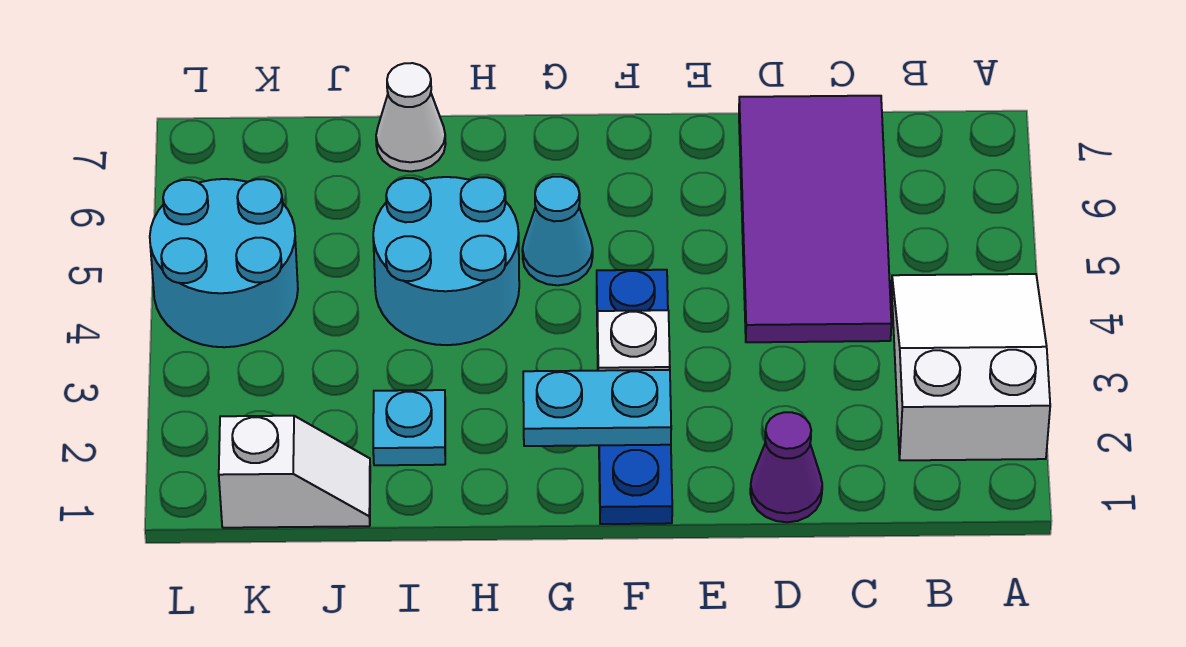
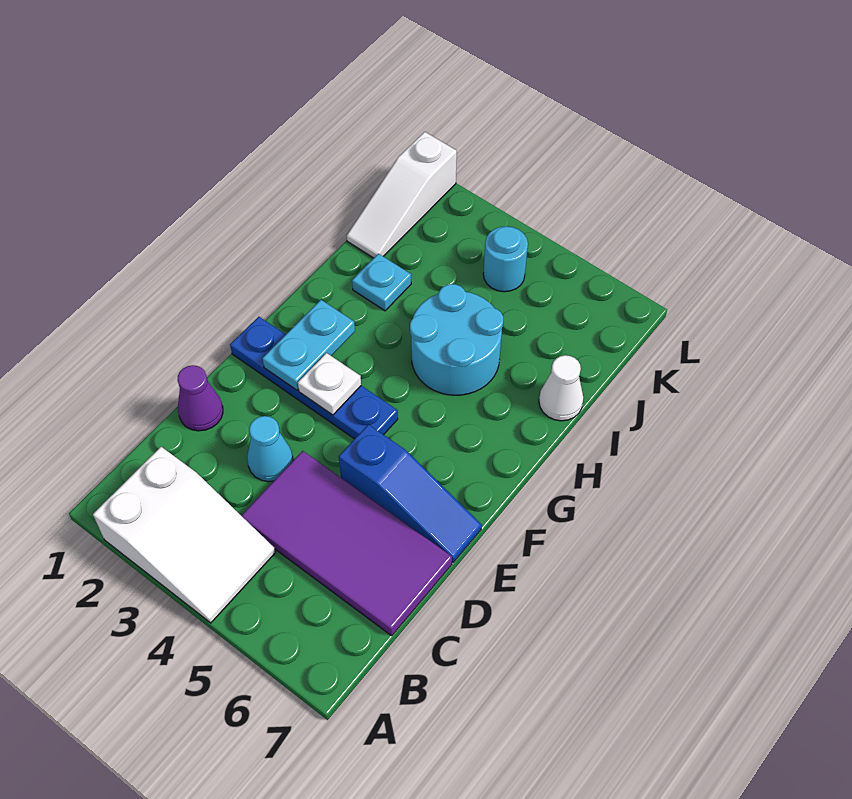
none -> blue 1x3 slope [339,425,482,562]
cyan 1x1 cone [522,177,593,285] -> cyan 1x1 cone moved to [247,416,293,482]
white 1x2 slope [219,416,370,528] -> white 1x3 slope [347,132,457,258]
cyan 2x2 round brick [150,179,298,347] -> cyan 1x1 round brick [483,226,528,292]

